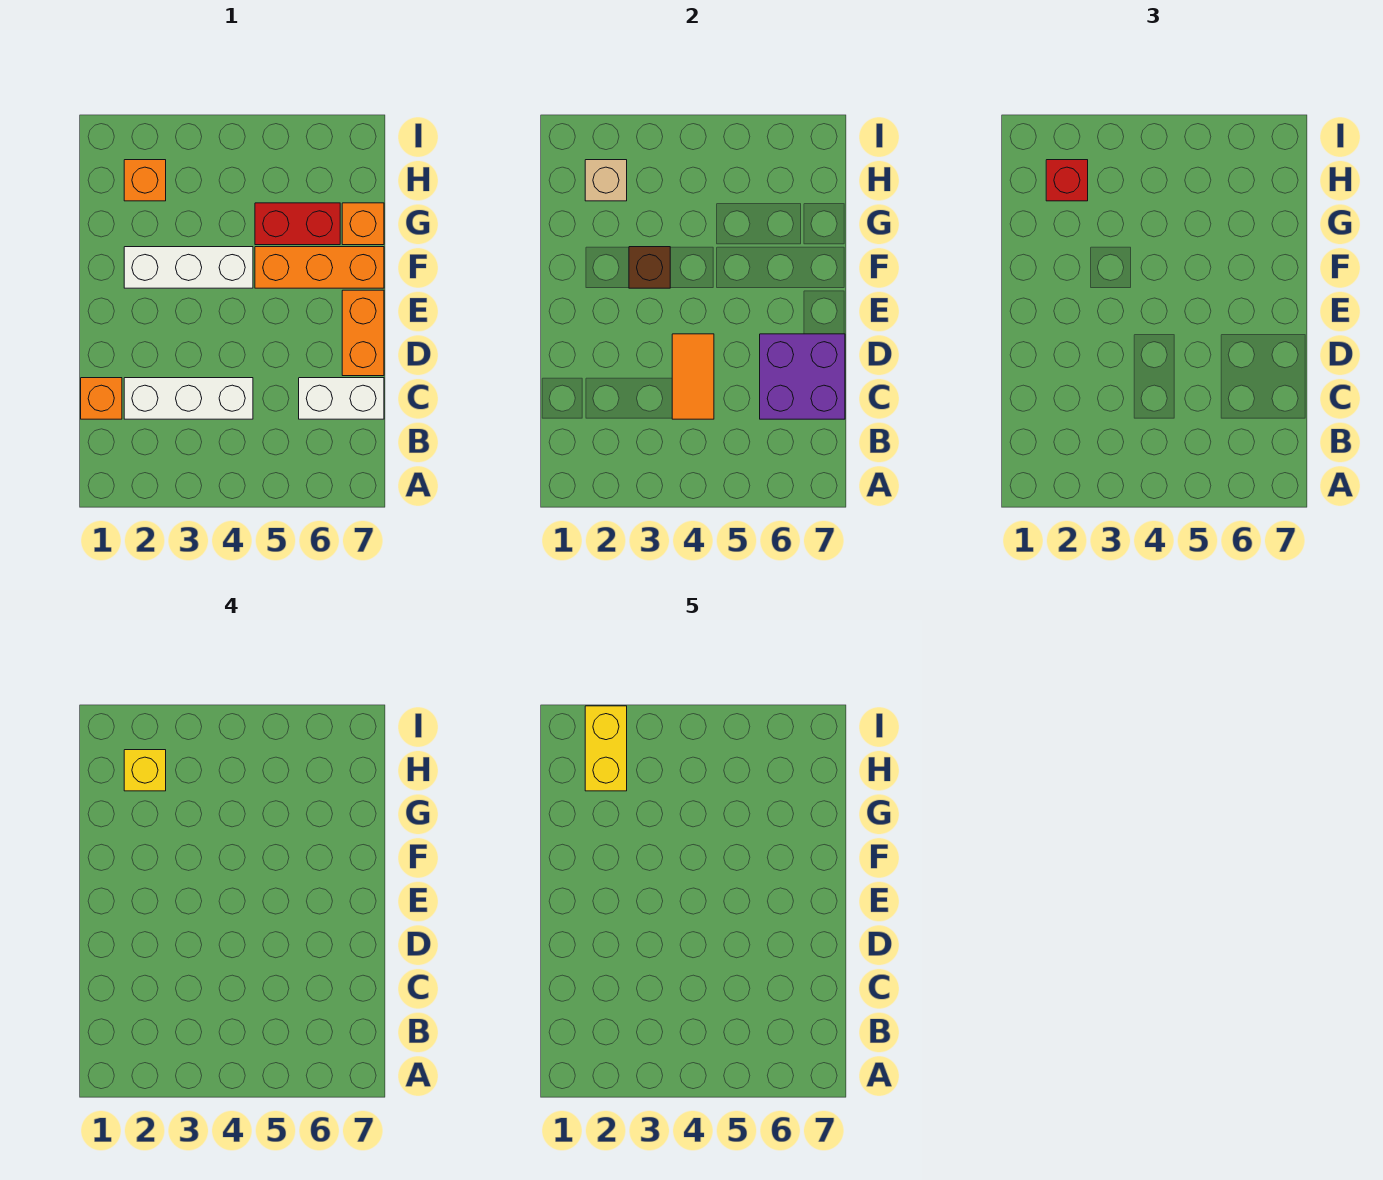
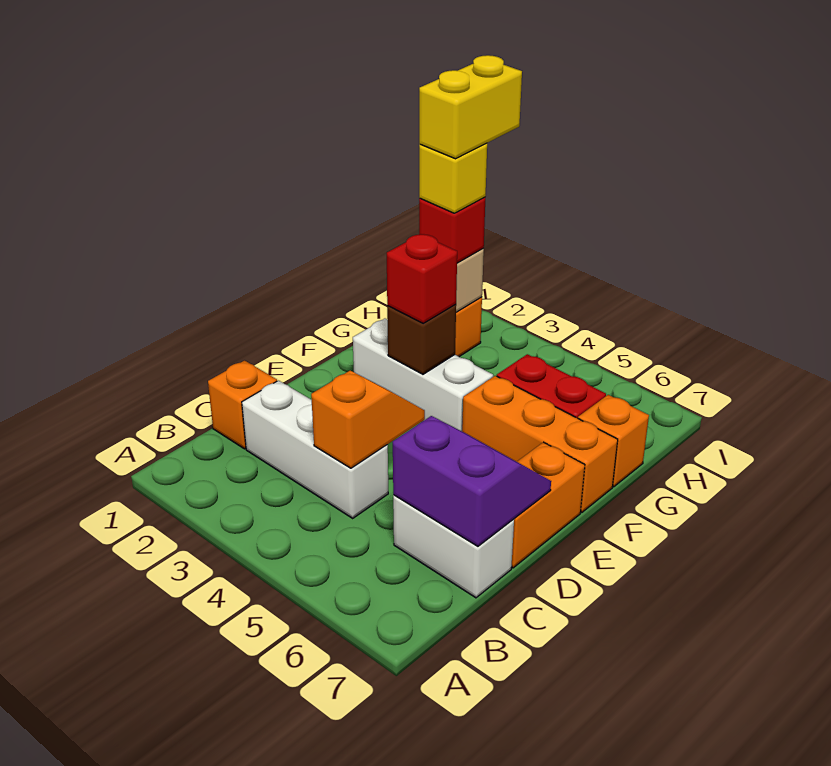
orange 1x2 tile [672,334,714,419] -> orange 1x2 slope [311,371,425,468]
purple 2x2 brick [760,334,845,419] -> purple 2x2 slope [393,416,551,546]
none -> red 1x1 brick [387,234,457,323]

